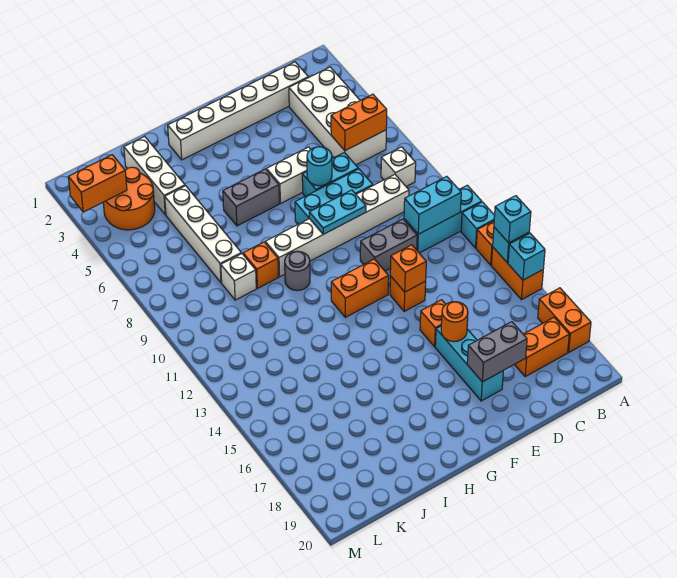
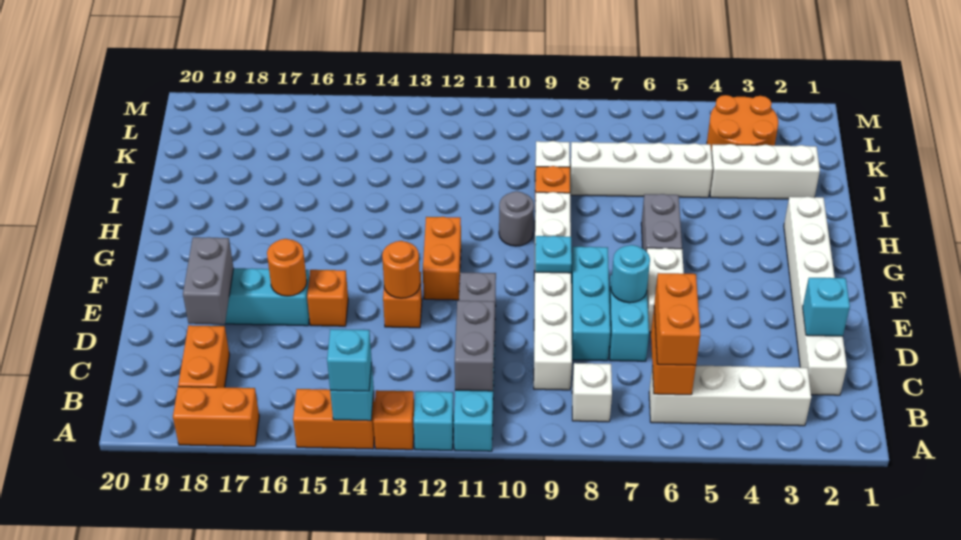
cyan 1x1 brick [508,233,545,280] -> cyan 1x1 brick moved to [803,278,850,336]
white 2x4 brick [289,67,386,165] -> white 1x4 brick [649,365,811,426]
cyan 1x2 brick [404,176,461,234] -> grey 1x2 brick [455,301,495,391]
cyan 1x2 plate [309,190,366,234] -> cyan 1x1 plate [535,236,572,273]
orange 1x1 brick [390,245,426,292] -> orange 1x1 round brick [382,241,420,298]
orange 1x2 brick [68,155,127,212] -> orange 1x2 brick moved to [654,273,700,365]

